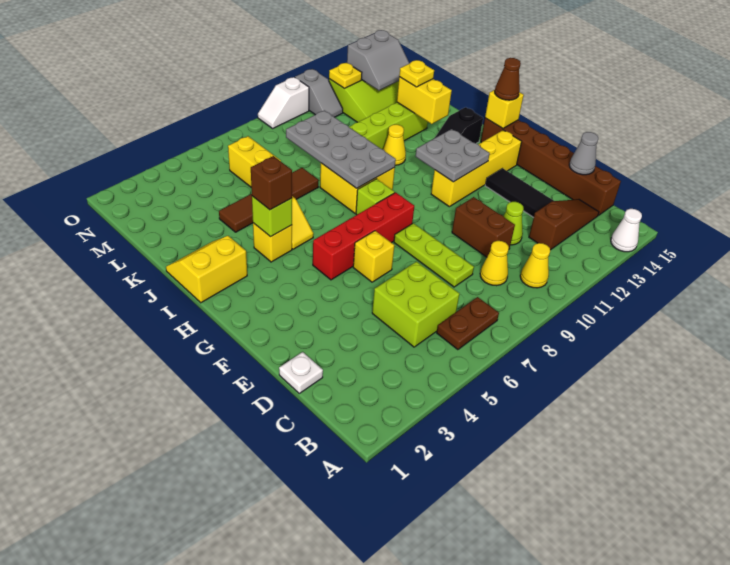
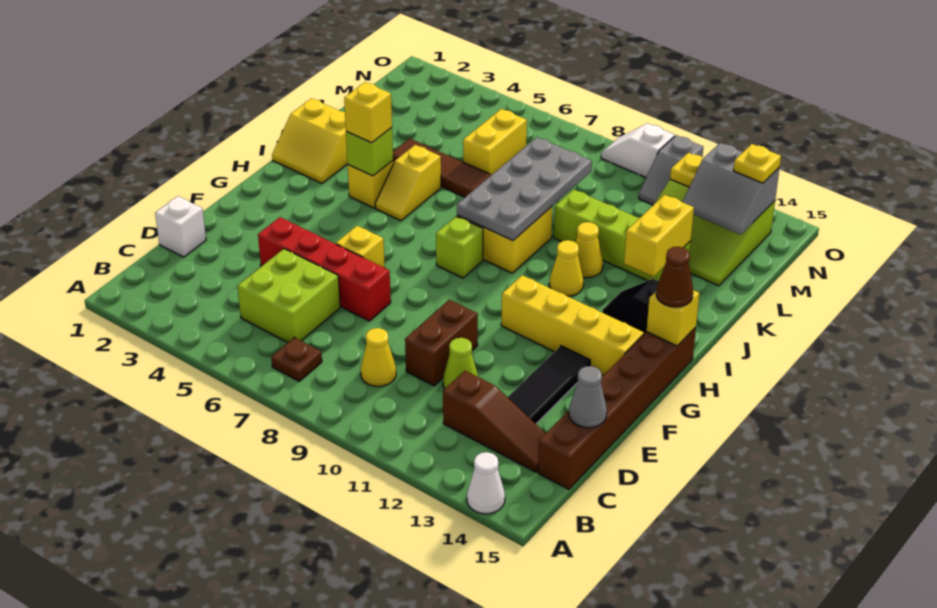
brown 1x2 plate [437,297,499,350] -> brown 1x1 plate [271,337,322,381]
yellow 1x1 cone [520,243,550,288] -> yellow 1x1 cone moved to [549,240,583,296]
white 1x1 plate [279,352,323,393] -> white 1x1 brick [155,196,206,257]
lime 1x3 plate [394,223,474,287] -> none
red 1x4 brick [313,192,414,280] -> red 1x4 brick moved to [258,217,391,321]
grey 2x2 plate [415,129,490,182] -> none
yellow 2x2 slope [166,236,247,303] -> yellow 2x2 slope turned to [272,98,348,183]
brown 1x1 brick [251,156,292,210] -> yellow 1x1 brick [344,82,392,143]
yellow 1x1 plate [399,60,434,87] -> yellow 1x1 plate moved to [733,144,781,183]

